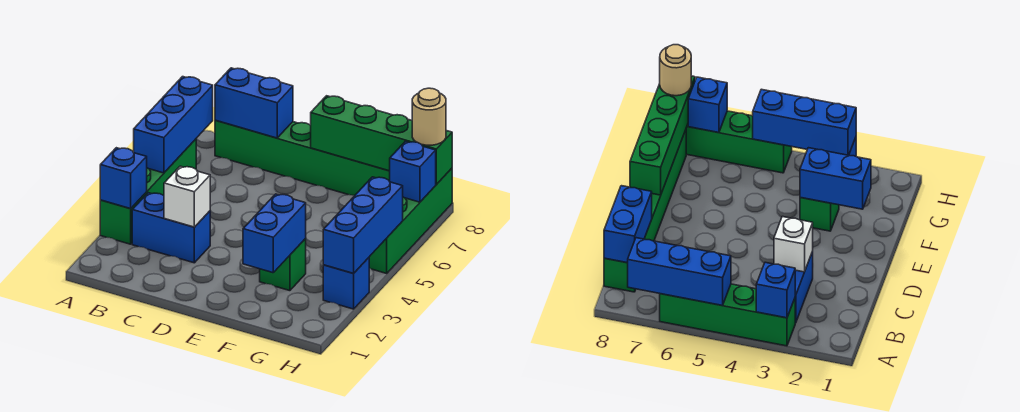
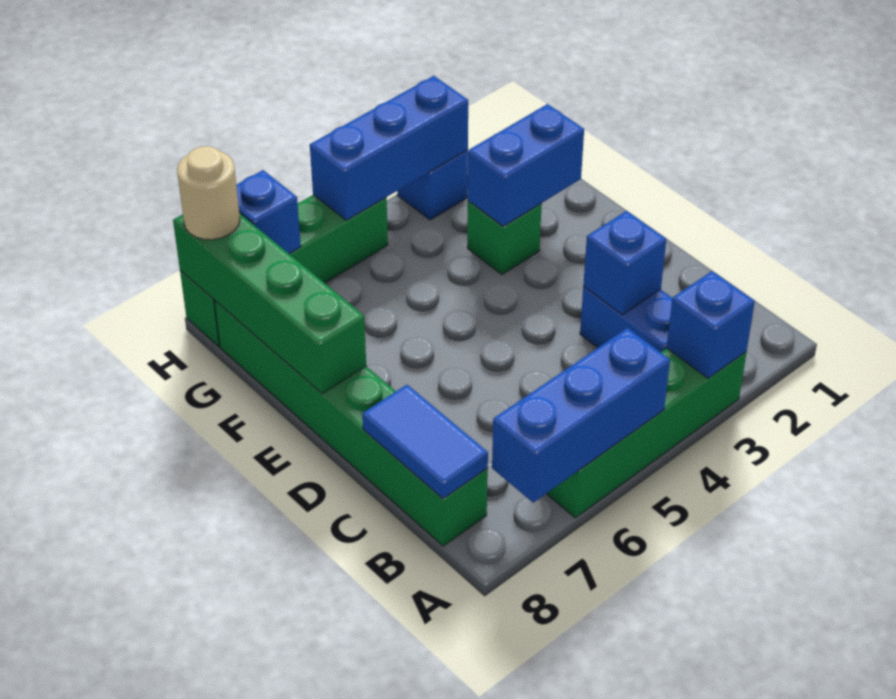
blue 1x2 brick [215,68,293,138] -> blue 1x2 tile [362,385,488,499]
white 1x1 brick [164,166,210,227] -> blue 1x1 brick [583,211,666,315]

